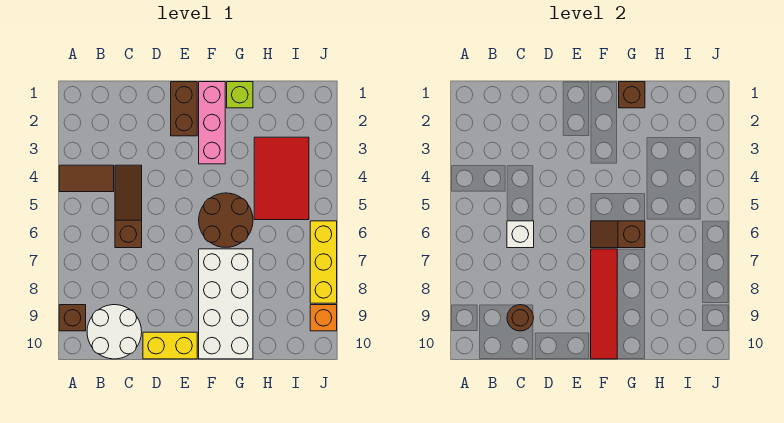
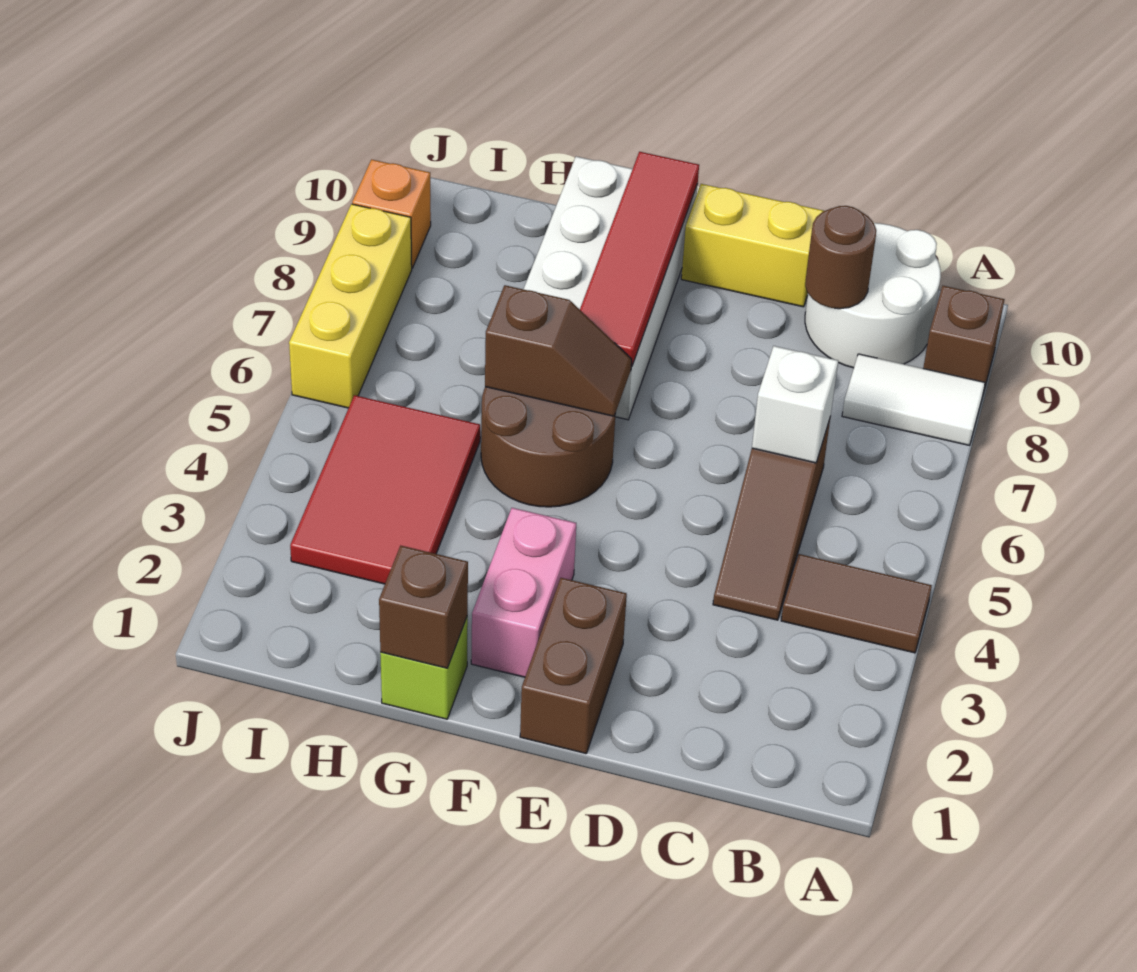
none -> white 1x2 tile [842,354,985,445]
pink 1x3 brick [199,82,225,164] -> pink 1x2 brick [471,508,576,677]

